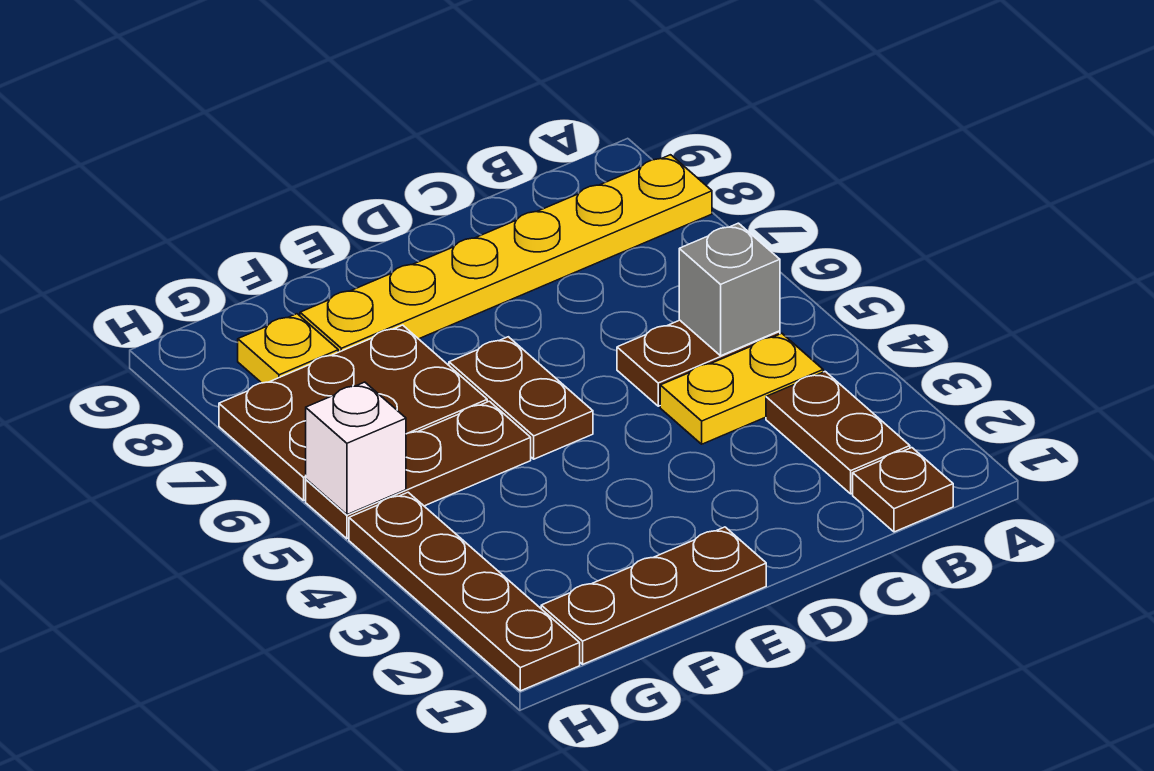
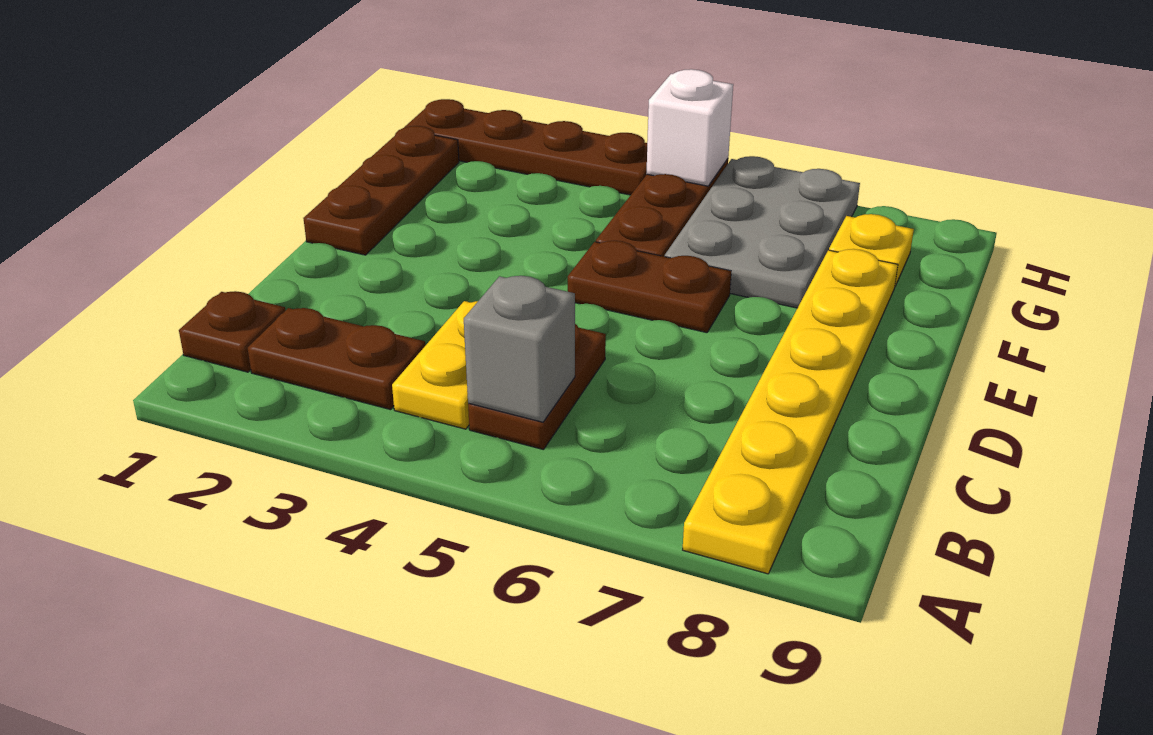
brown 2x3 plate [219,325,487,501] -> grey 2x3 plate [665,156,860,308]

